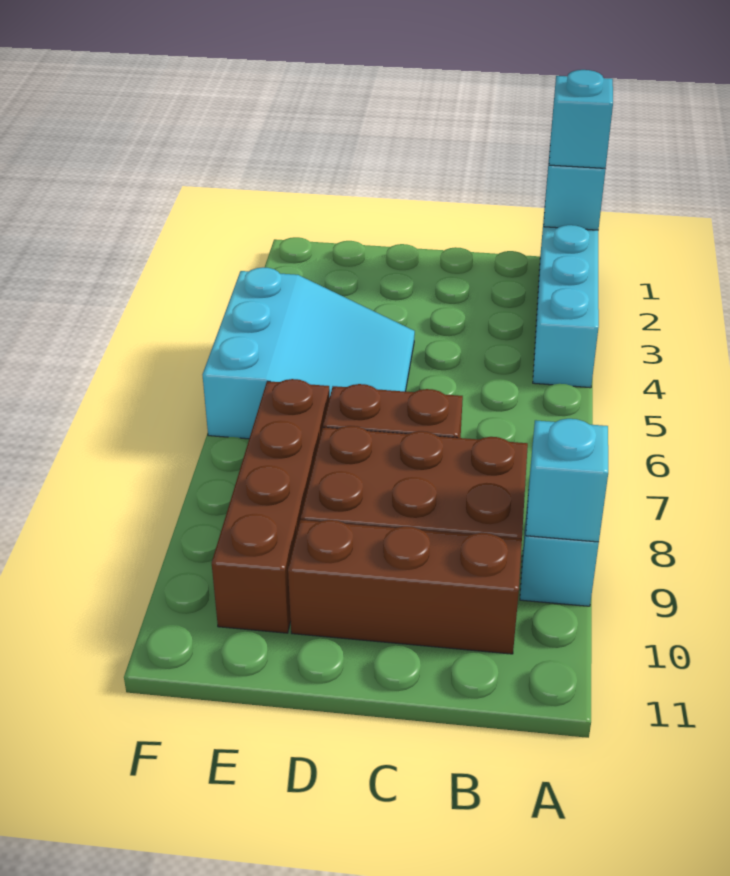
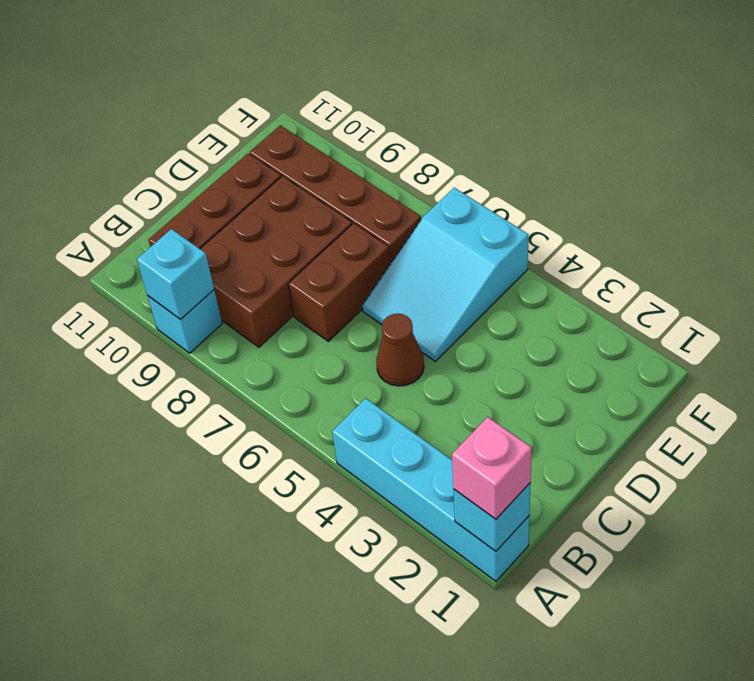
cyan 1x1 brick [549,70,613,168] -> pink 1x1 brick [452,417,532,519]
none -> brown 1x1 cone [376,314,424,386]
cyan 3x3 slope [203,267,415,439] -> cyan 2x3 slope [362,188,528,361]

